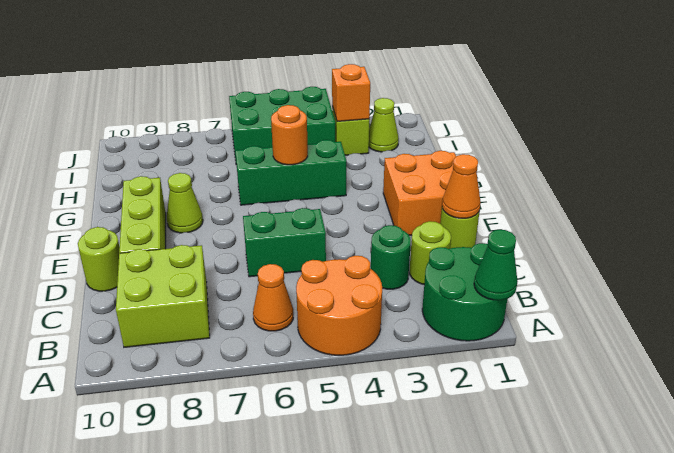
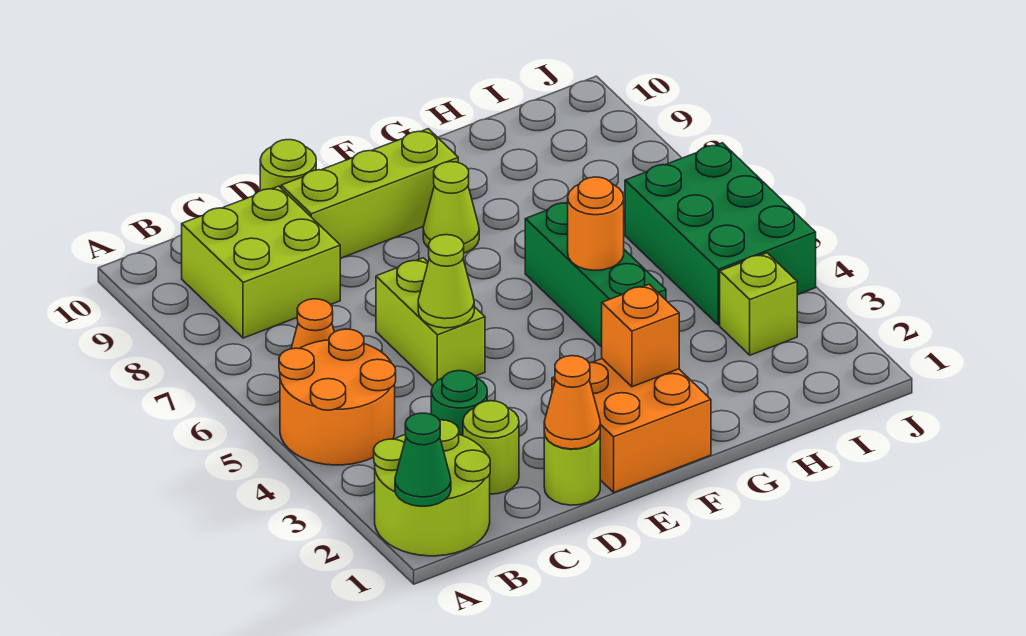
green 2x2 round brick [422,243,507,341] -> lime 2x2 round brick [374,420,490,556]
green 1x2 brick [243,208,326,277] -> lime 1x2 brick [376,258,485,386]
lime 1x1 cone [369,98,399,152] -> lime 1x1 cone moved to [418,235,474,328]
orange 1x1 brick [332,64,370,121] -> orange 1x1 brick moved to [602,284,679,387]

